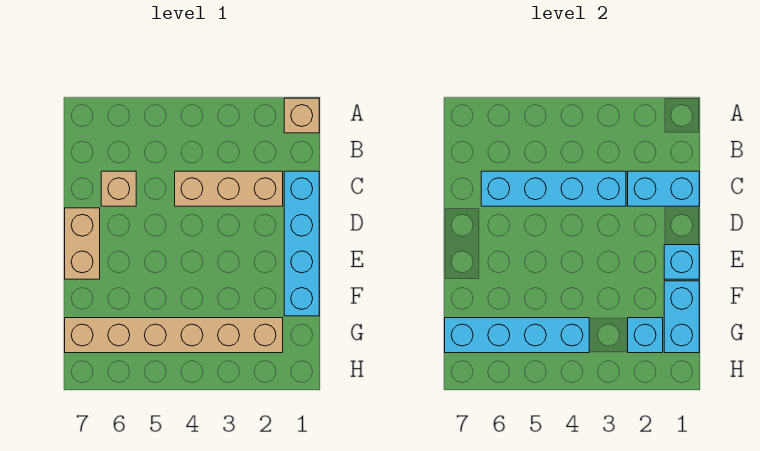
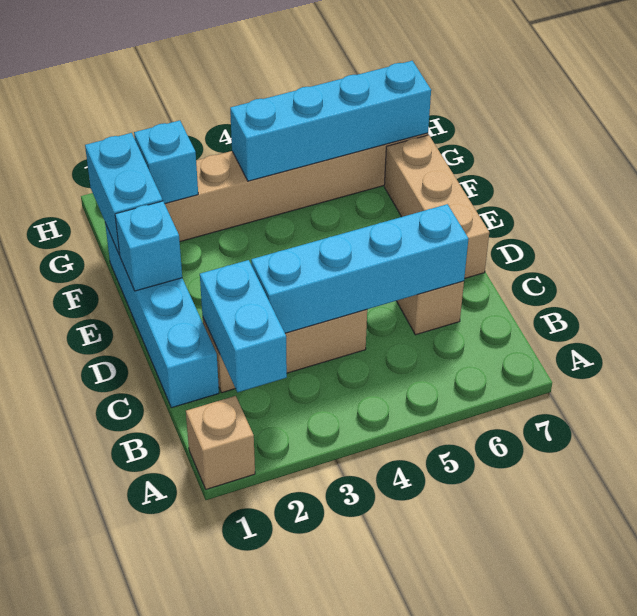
cyan 1x2 brick [628,171,699,206] -> cyan 1x2 brick turned to [200,260,287,392]
tan 1x2 brick [65,208,100,279] -> tan 1x3 brick [384,135,489,279]

